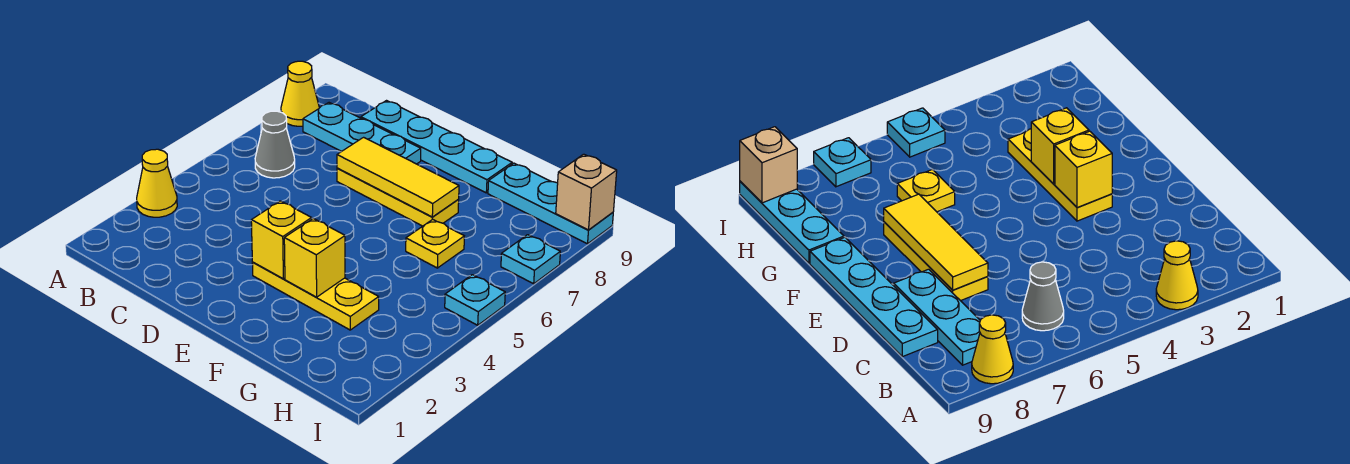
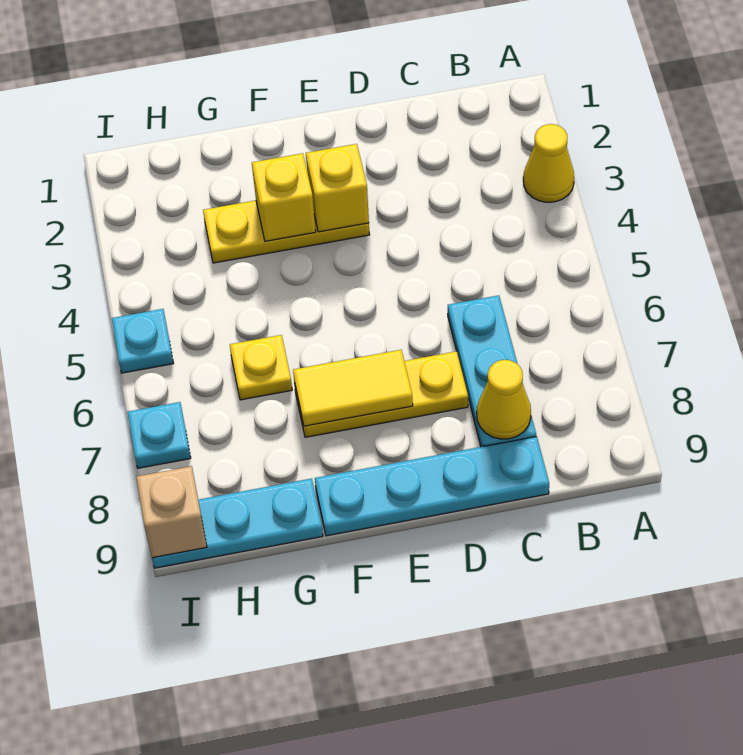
yellow 1x1 cone [281,61,319,126] -> yellow 1x1 cone moved to [477,360,531,439]
grey 1x1 cone [255,111,295,178] -> none
cyan 1x3 plate [303,103,421,164] -> cyan 1x3 plate turned to [448,295,536,447]
yellow 1x3 tile [337,137,459,217] -> yellow 1x2 tile [293,350,413,426]

